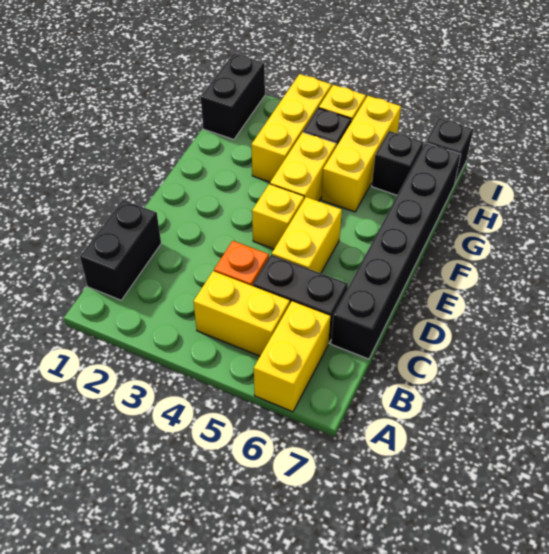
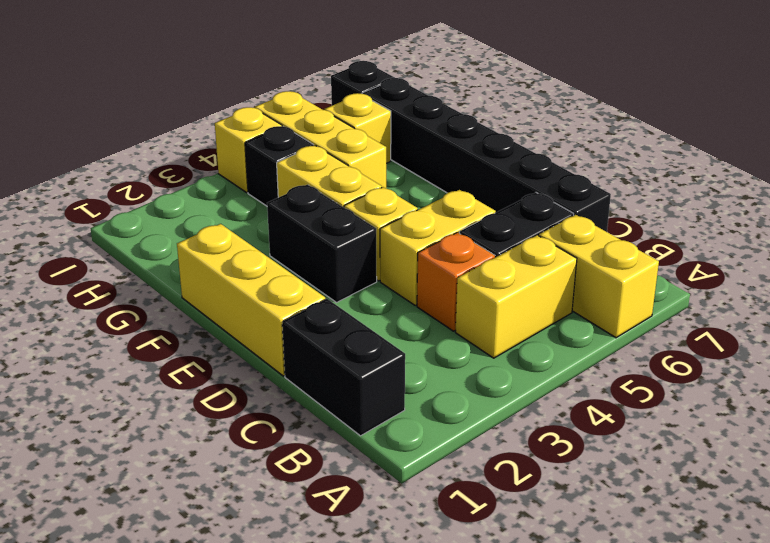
yellow 1x2 brick [272,197,342,273] -> yellow 1x2 brick turned to [380,190,496,305]
yellow 1x3 brick [251,74,331,182] -> yellow 1x3 brick moved to [177,224,325,376]
black 1x2 brick [201,53,265,140] -> black 1x2 brick moved to [267,185,377,302]
black 1x1 brick [372,131,424,195] -> yellow 1x1 brick [324,93,391,163]

